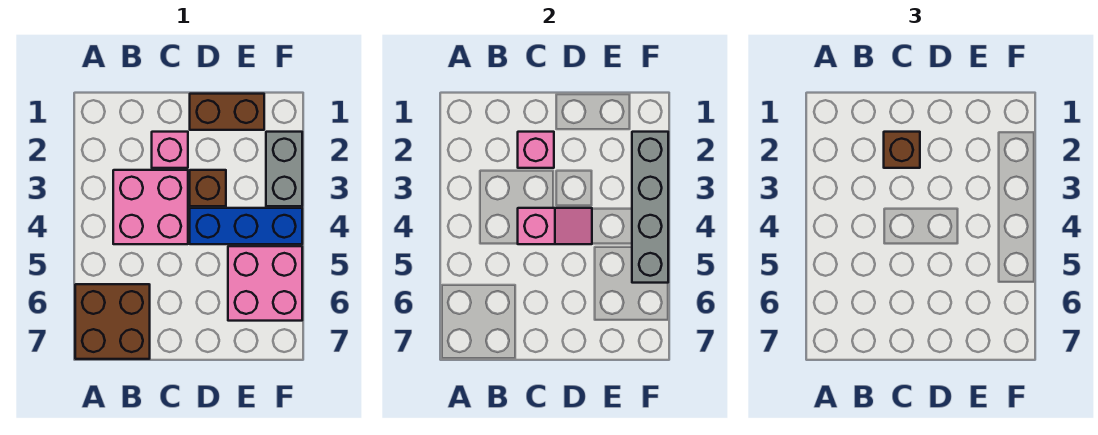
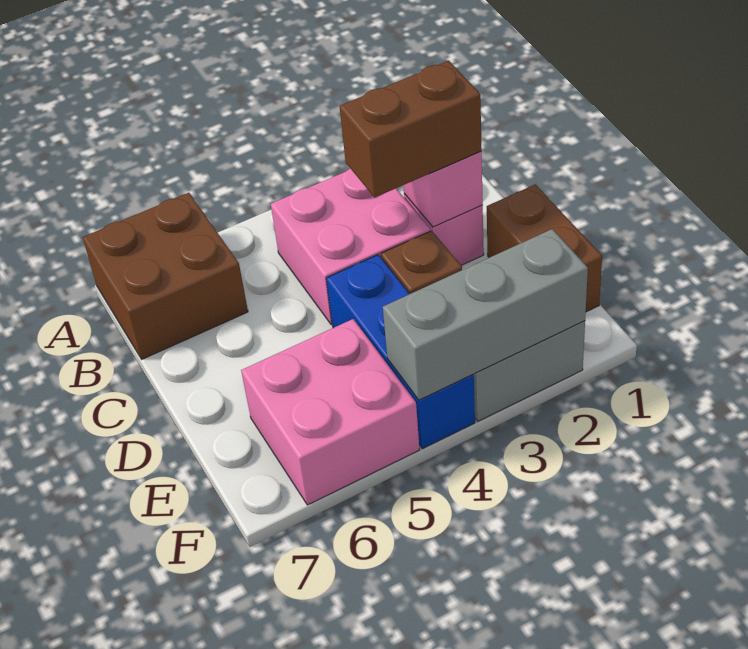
brown 1x1 brick [884,132,920,168] -> brown 1x2 brick [340,61,482,198]
pink 1x2 slope [518,208,592,244] -> none
grey 1x4 brick [632,132,668,283] -> grey 1x3 brick [383,229,588,400]

